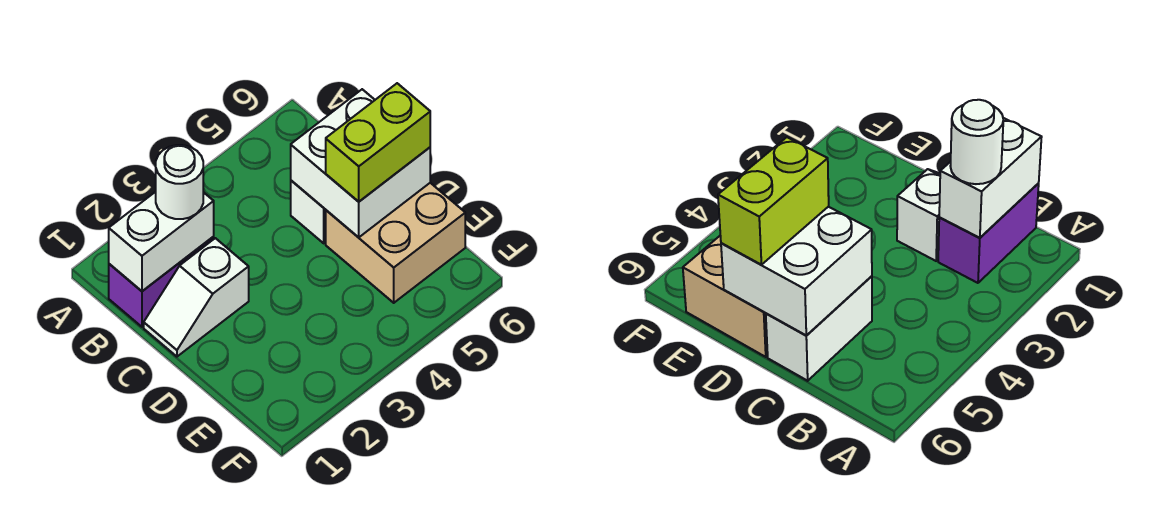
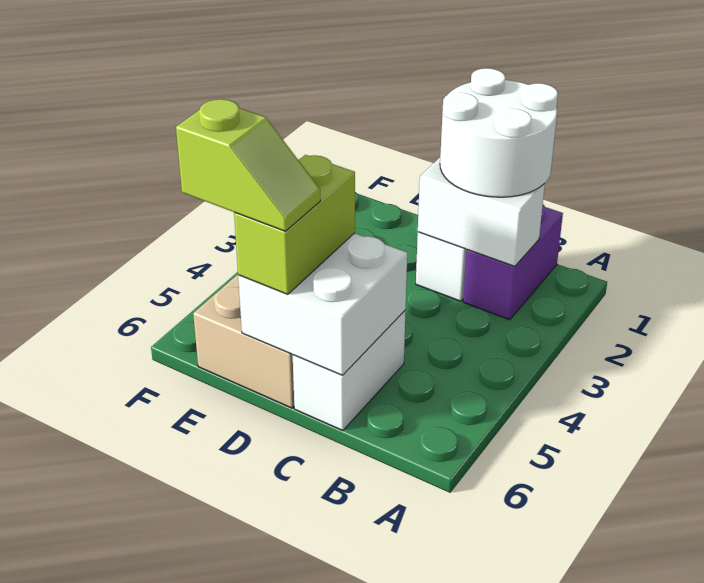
white 1x2 brick [109,192,214,291] -> white 1x2 brick turned to [418,158,545,266]
white 1x1 round brick [156,145,203,219] -> white 2x2 round brick [440,68,558,197]
none -> lime 1x2 slope [176,99,321,231]

